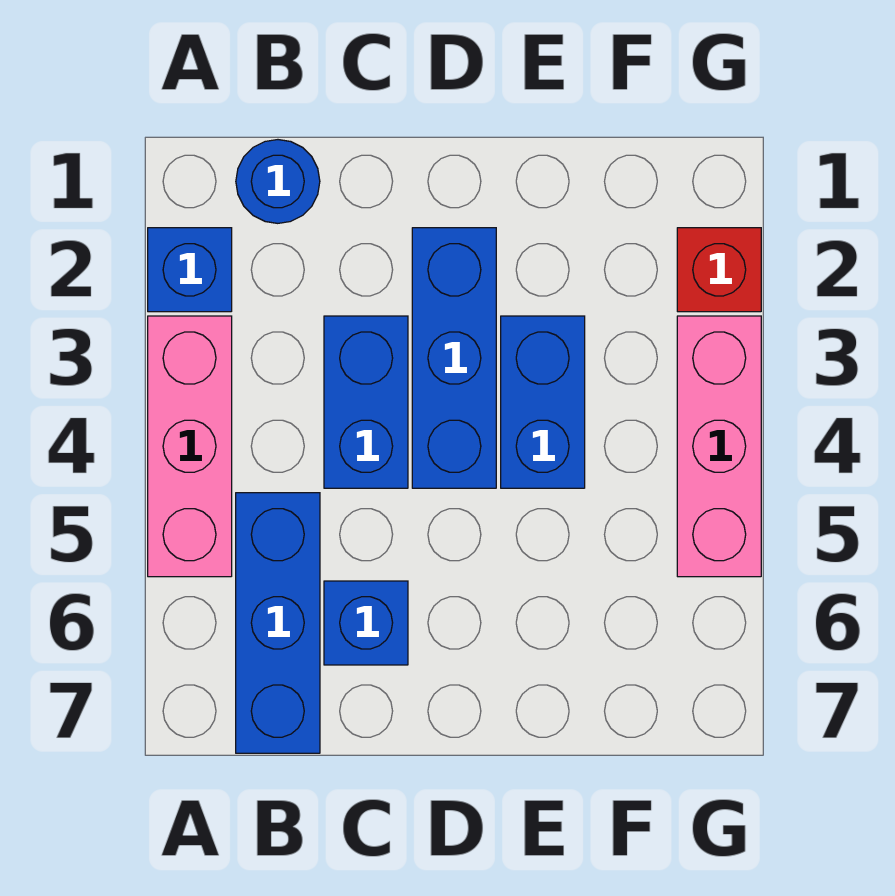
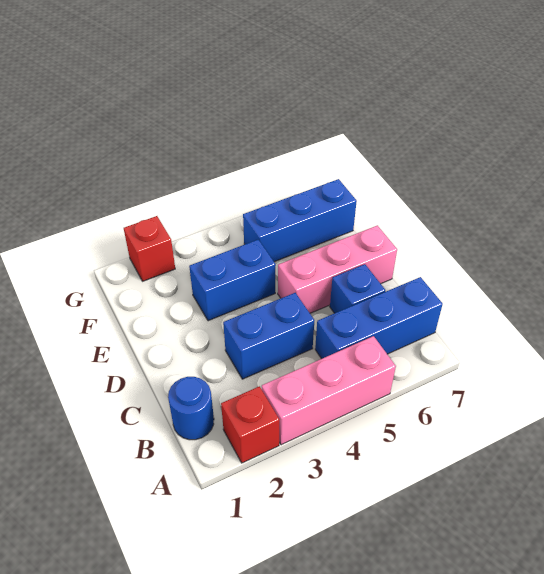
blue 1x1 brick [148,228,232,312] -> red 1x1 brick [221,386,279,463]
blue 1x3 brick [412,228,496,488] -> blue 1x3 brick moved to [243,179,357,262]
pink 1x3 brick [677,316,761,577] -> pink 1x3 brick moved to [278,225,397,313]

